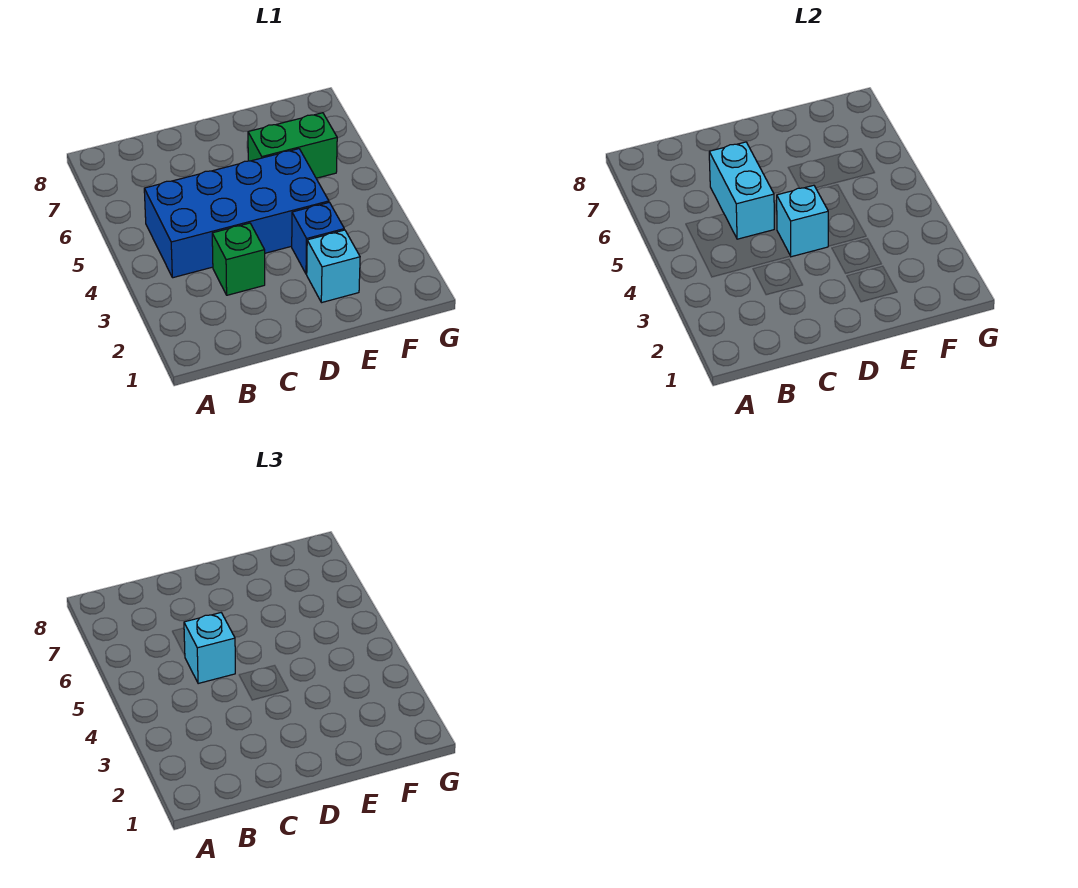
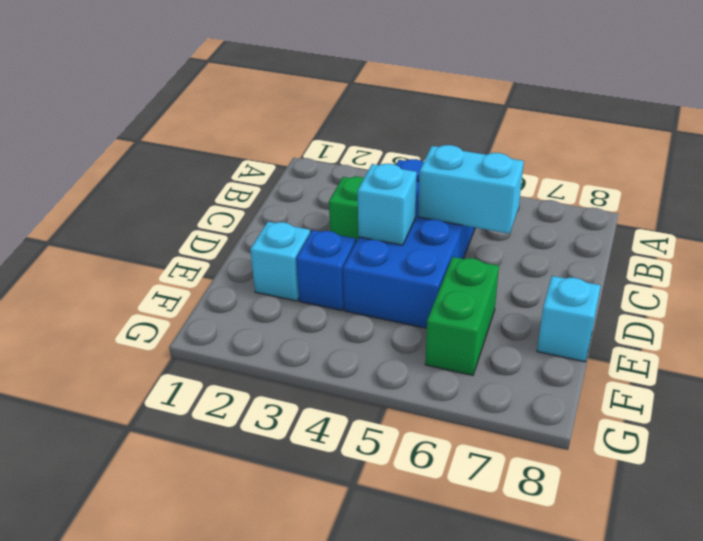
cyan 1x1 brick [184,613,235,684] -> cyan 1x1 brick moved to [537,276,601,362]

